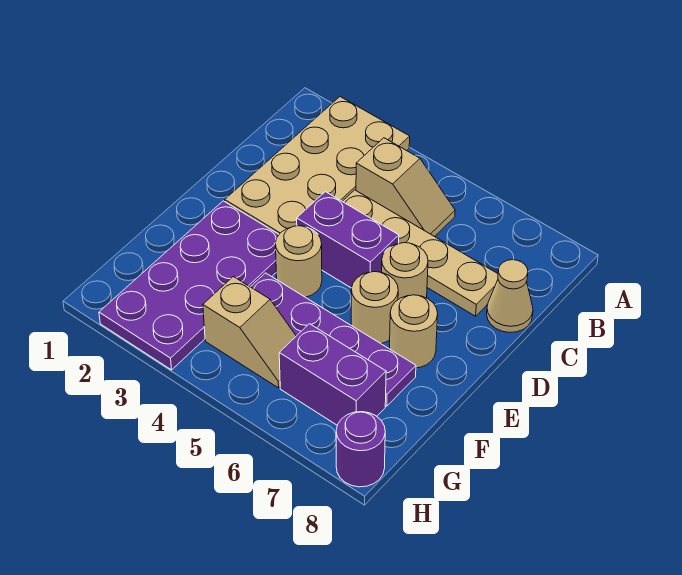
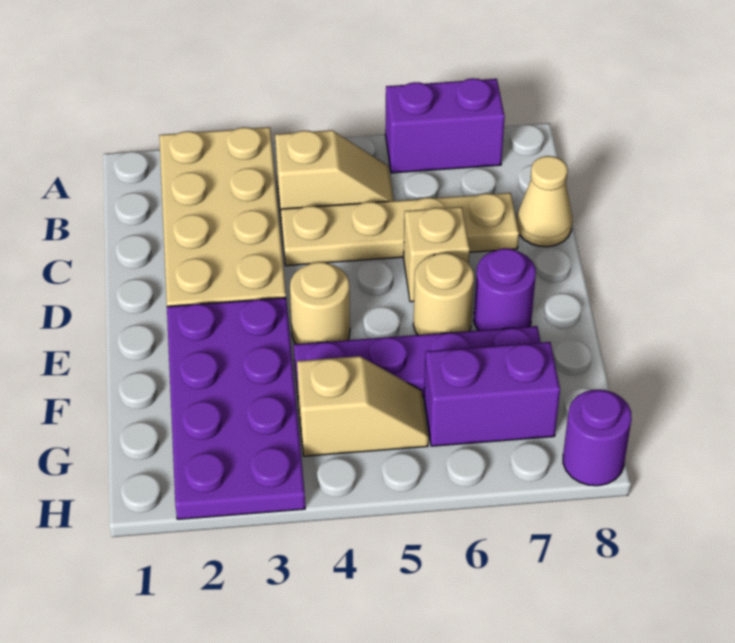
purple 1x2 brick [297,192,399,288] -> purple 1x2 brick moved to [385,78,505,173]
tan 1x1 round brick [381,243,428,300] -> tan 1x1 brick [404,207,470,302]
tan 1x1 round brick [390,295,438,368] -> purple 1x1 round brick [474,248,536,330]

